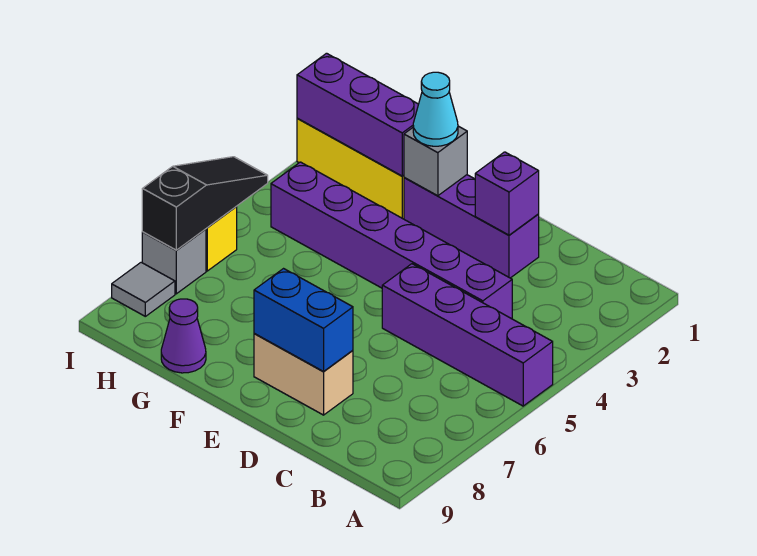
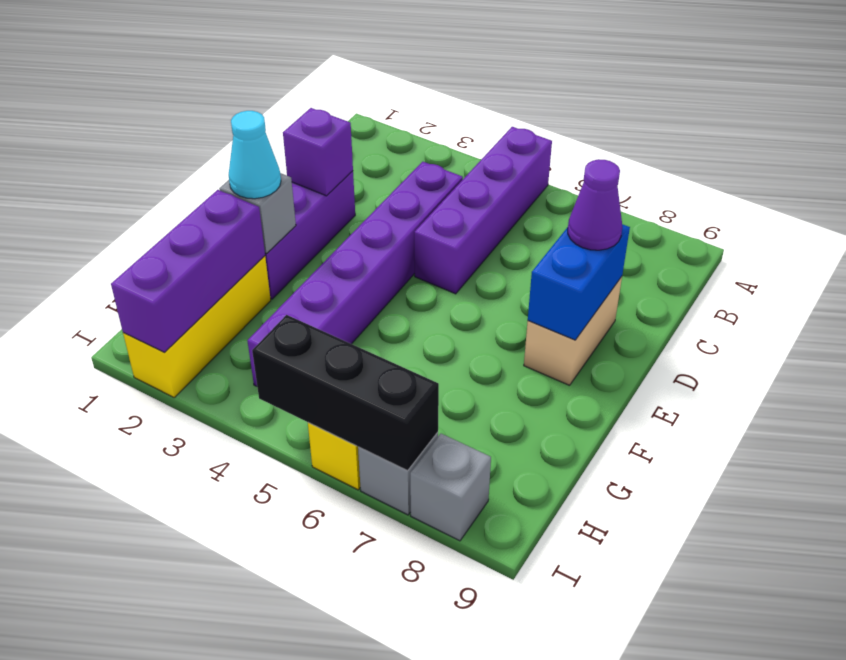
purple 1x1 cone [161,299,206,373] -> purple 1x1 cone moved to [568,159,622,250]
black 1x3 slope [142,157,268,250] -> black 1x3 brick [252,315,439,471]
grey 1x1 tile [112,262,175,316] -> grey 1x1 brick [410,434,491,541]

